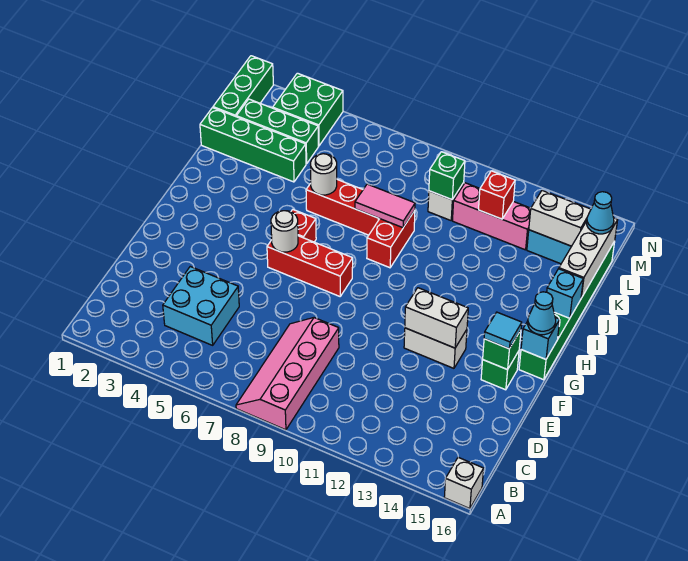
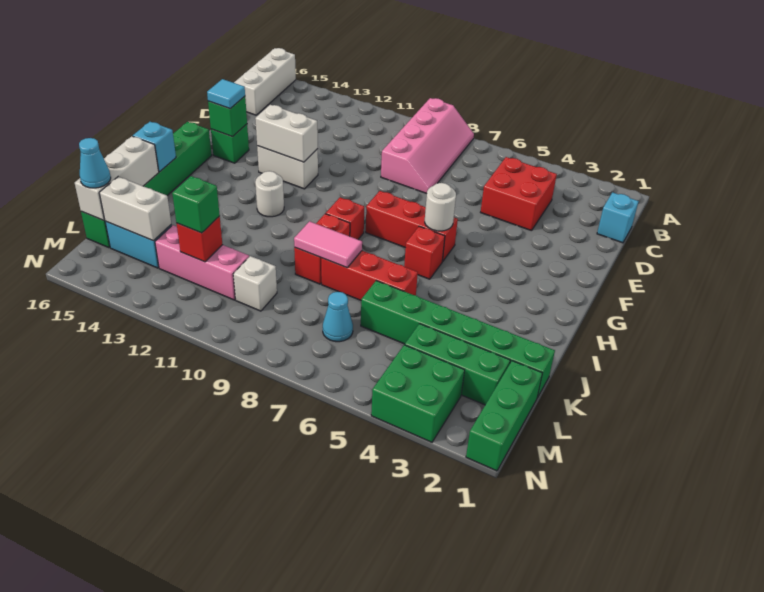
white 1x1 brick [444,457,484,509] -> white 1x3 brick [234,48,296,115]
cyan 2x2 brick [163,267,239,345] -> red 2x2 brick [481,157,557,231]
cyan 1x1 brick [521,318,560,359] -> cyan 1x1 brick moved to [597,192,639,243]
cyan 1x1 cone [528,292,556,335] -> cyan 1x1 cone moved to [323,292,353,342]
none -> red 1x1 brick [326,197,364,239]
white 1x1 round brick [310,154,337,195] -> white 1x1 round brick moved to [255,171,284,217]
green 1x4 brick [200,108,306,182] -> green 1x6 brick [361,281,555,398]
green 1x1 brick [429,152,465,200] -> green 1x1 brick moved to [172,176,220,233]

